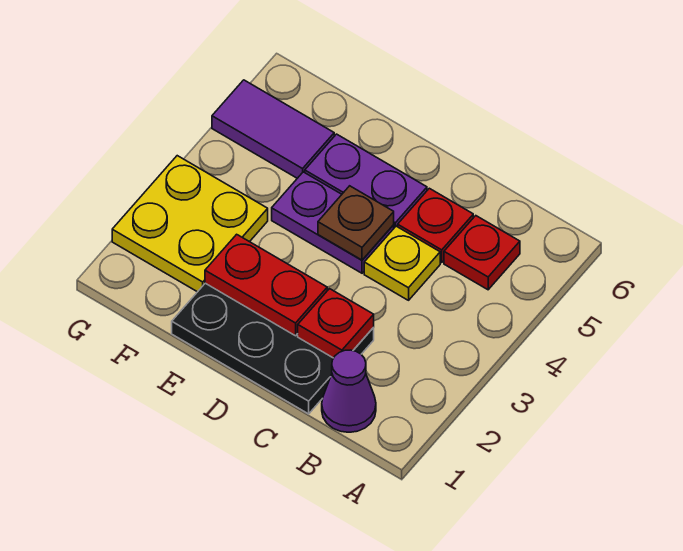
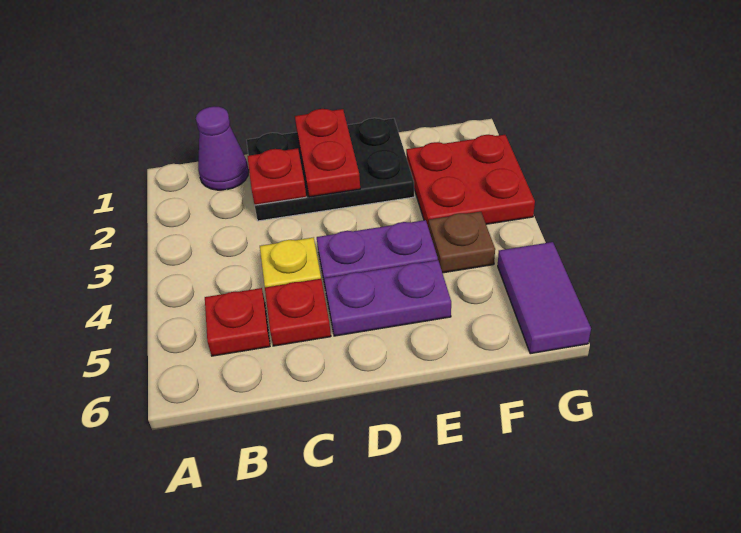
red 1x2 plate [205,234,327,336] -> red 1x2 plate turned to [295,109,360,197]
brown 1x1 plate [318,186,394,260] -> brown 1x1 plate moved to [429,212,495,273]
yellow 2x2 plate [112,156,268,292] -> red 2x2 plate [406,135,535,228]
purple 1x2 tile [212,80,334,178] -> purple 1x2 tile turned to [498,242,591,354]

